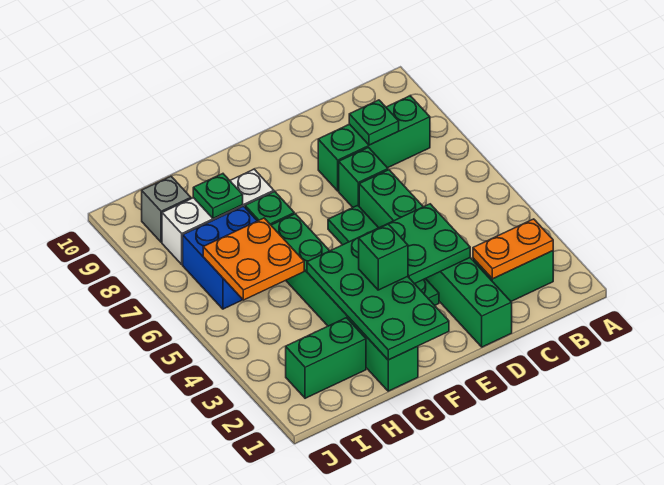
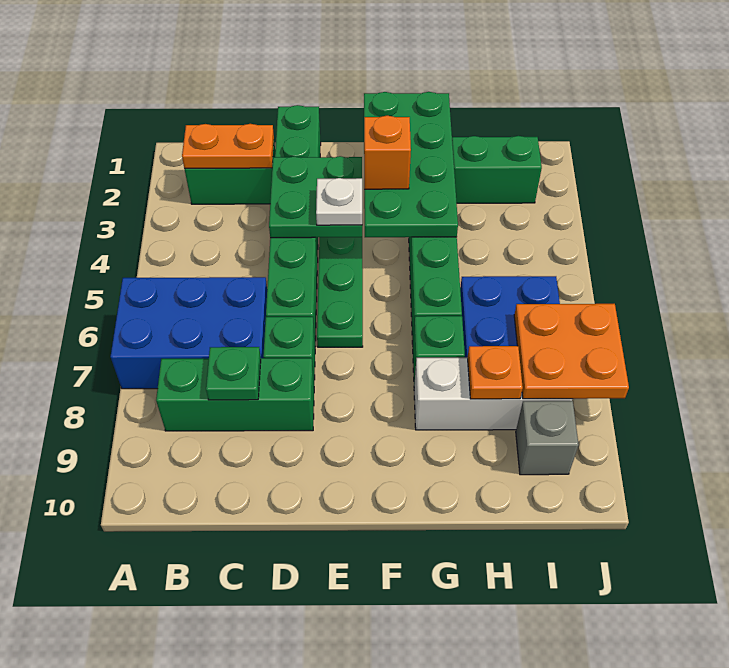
none -> blue 2x3 brick [110,277,267,389]
none -> white 1x1 plate [316,178,362,225]
green 1x1 brick [359,224,408,290] -> orange 1x1 brick [364,116,411,189]
orange 2x2 plate [203,218,304,300] -> orange 2x2 plate moved to [514,304,629,399]
green 1x1 plate [193,174,243,219] -> orange 1x1 plate [467,346,523,399]

